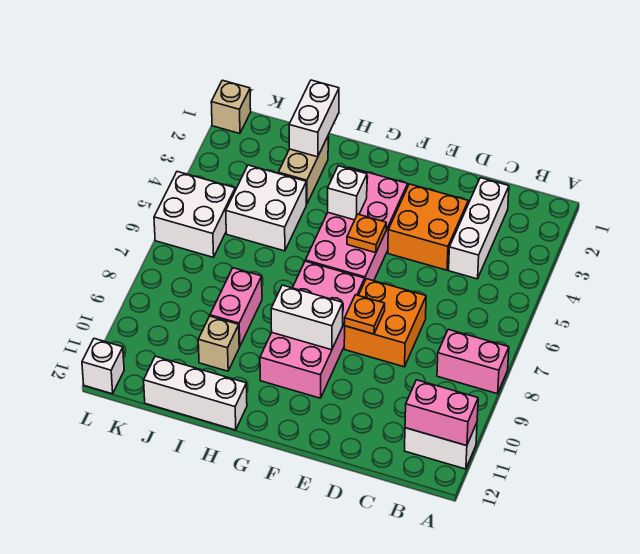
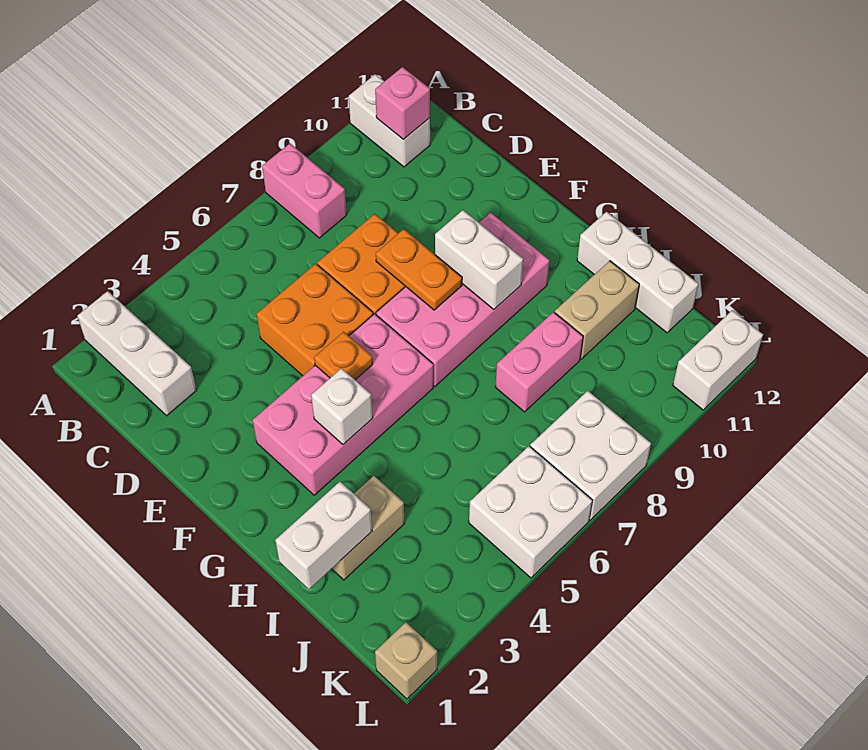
pink 1x2 brick [405,380,478,446] -> pink 1x1 brick [375,67,430,140]
white 1x3 brick [449,178,509,279] -> white 1x3 brick turned to [77,291,196,416]
orange 2x2 brick [388,184,468,270] -> orange 2x2 brick moved to [257,264,373,376]
orange 1x1 plate [345,295,385,334] -> orange 1x2 plate [376,229,462,310]
white 2x2 brick [226,165,306,251] -> white 2x2 brick moved to [530,391,651,520]
tan 1x1 brick [198,316,239,371] -> tan 1x2 brick [555,261,639,359]
white 1x1 brick [82,339,124,394] -> white 1x2 brick [673,310,763,410]

